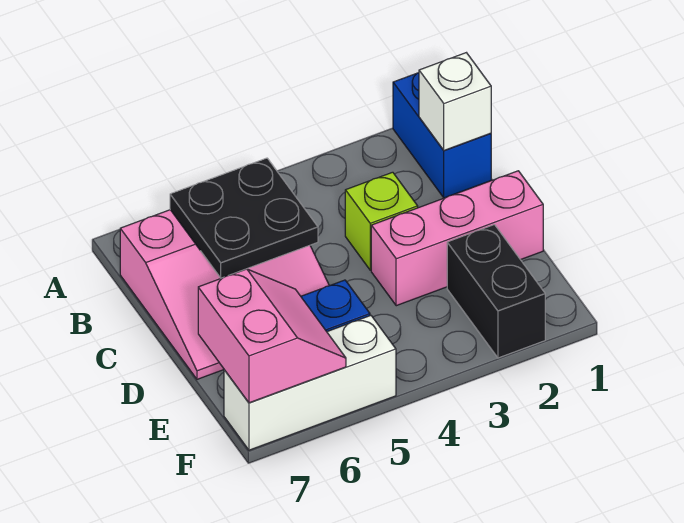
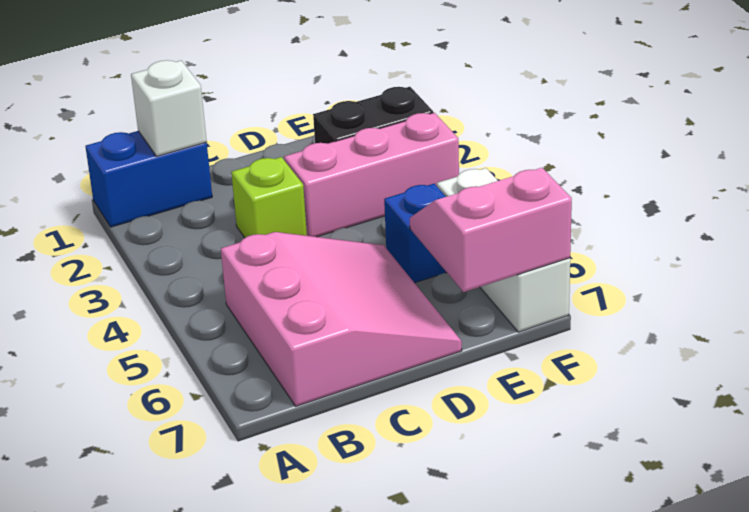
black 2x2 plate [170,158,318,278] -> none
pink 1x3 brick [371,171,543,306] -> pink 1x3 brick turned to [284,113,459,237]

